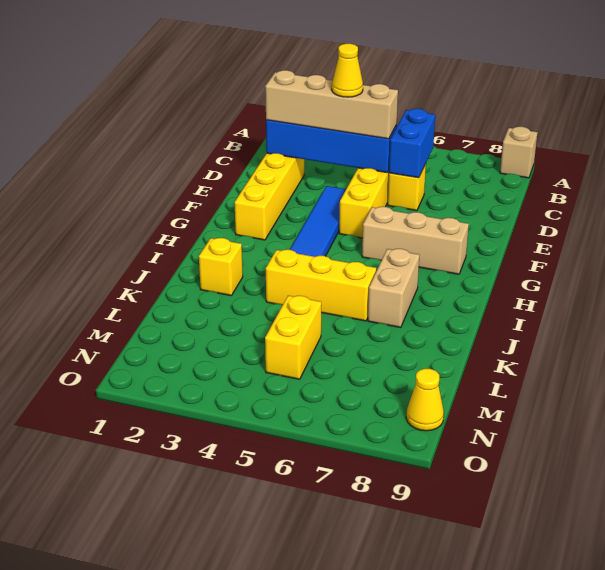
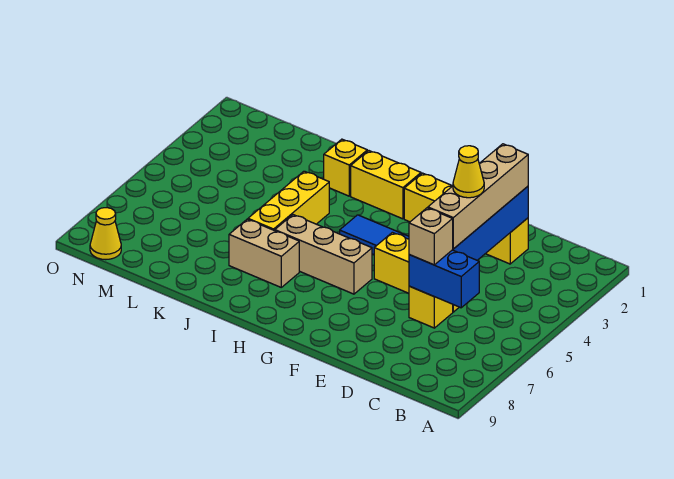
tan 1x1 brick [500,127,538,178] -> tan 1x1 brick moved to [409,208,453,265]
tan 1x3 brick [362,207,469,274] -> tan 1x3 brick turned to [275,215,372,294]
yellow 1x2 brick [265,296,321,379] -> yellow 1x2 brick moved to [351,151,421,219]

